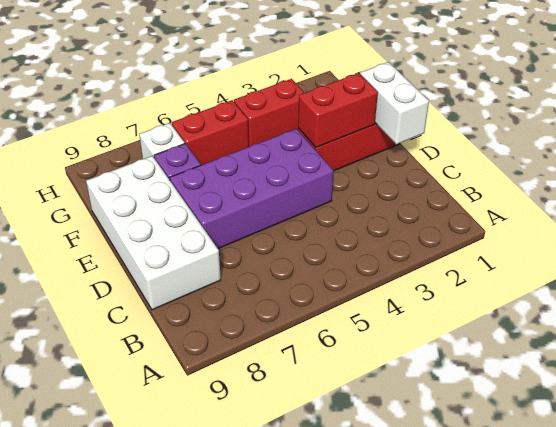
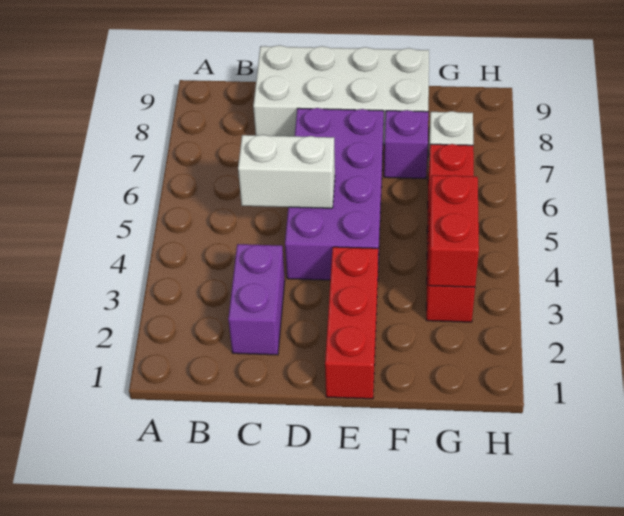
none -> purple 1x2 brick [228,244,285,355]
white 1x2 brick [360,62,429,144] -> white 1x2 brick moved to [238,135,335,208]
red 1x2 brick [298,73,378,148] -> red 1x2 brick moved to [428,175,479,287]

